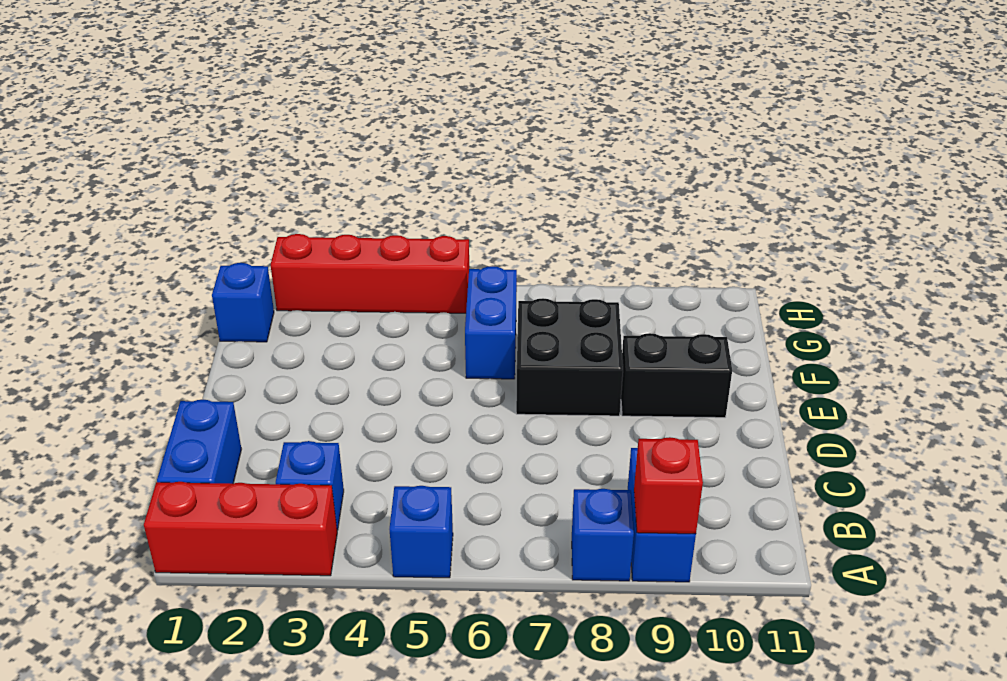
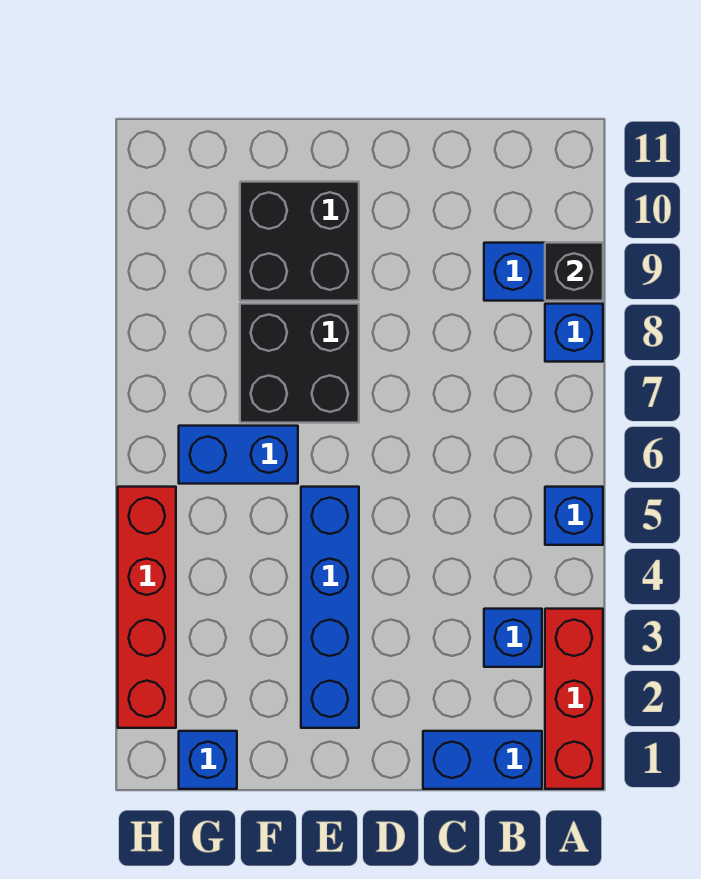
red 1x1 brick [634,437,703,534] -> black 1x1 brick [545,243,603,301]
none -> blue 1x4 brick [301,487,359,728]
black 1x2 brick [621,333,732,418] -> black 2x2 brick [240,182,359,301]

